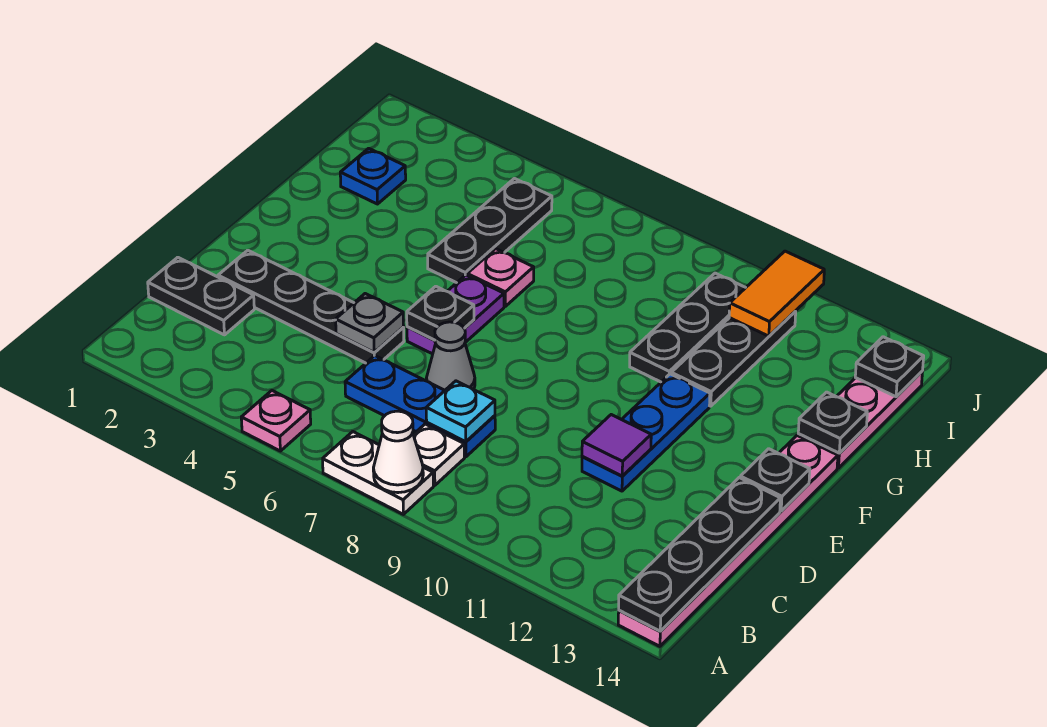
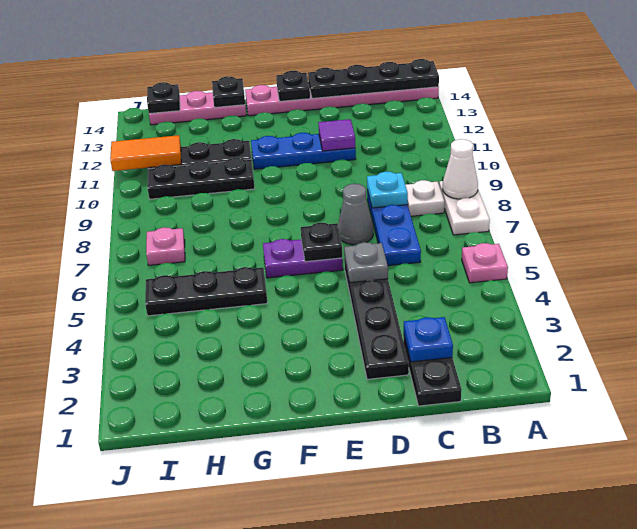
pink 1x1 plate [467,249,534,306] -> pink 1x1 plate moved to [146,227,185,265]
blue 1x1 plate [340,148,406,204] -> blue 1x1 plate moved to [404,317,453,362]

